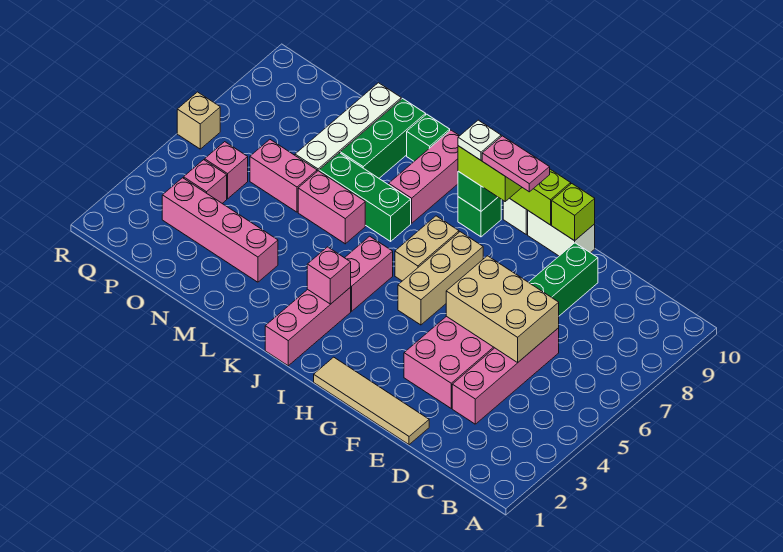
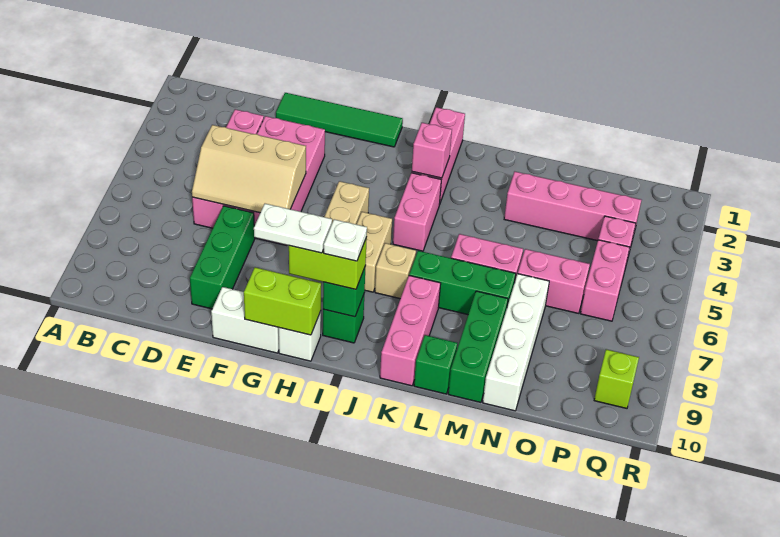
tan 2x3 brick [446,256,559,362] -> tan 2x3 slope [192,125,306,213]
tan 1x4 tile [314,357,429,445] -> green 1x4 tile [276,93,403,147]
lime 1x1 brick [552,184,595,241] -> lime 1x1 brick moved to [594,349,639,408]
pink 1x2 plate [482,136,550,192] -> white 1x2 plate [254,204,332,253]
pink 1x1 brick [205,142,248,199] -> pink 1x2 brick [580,240,630,321]
tan 1x1 brick [177,92,220,149] -> tan 1x1 brick moved to [375,243,416,299]

